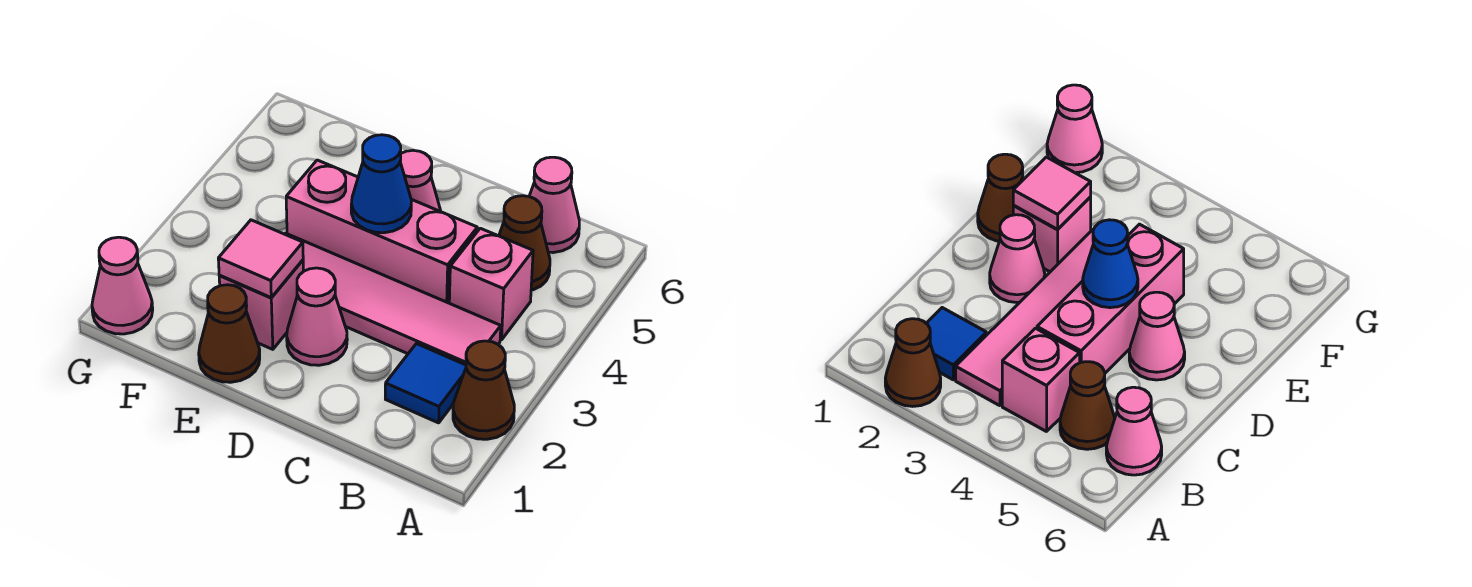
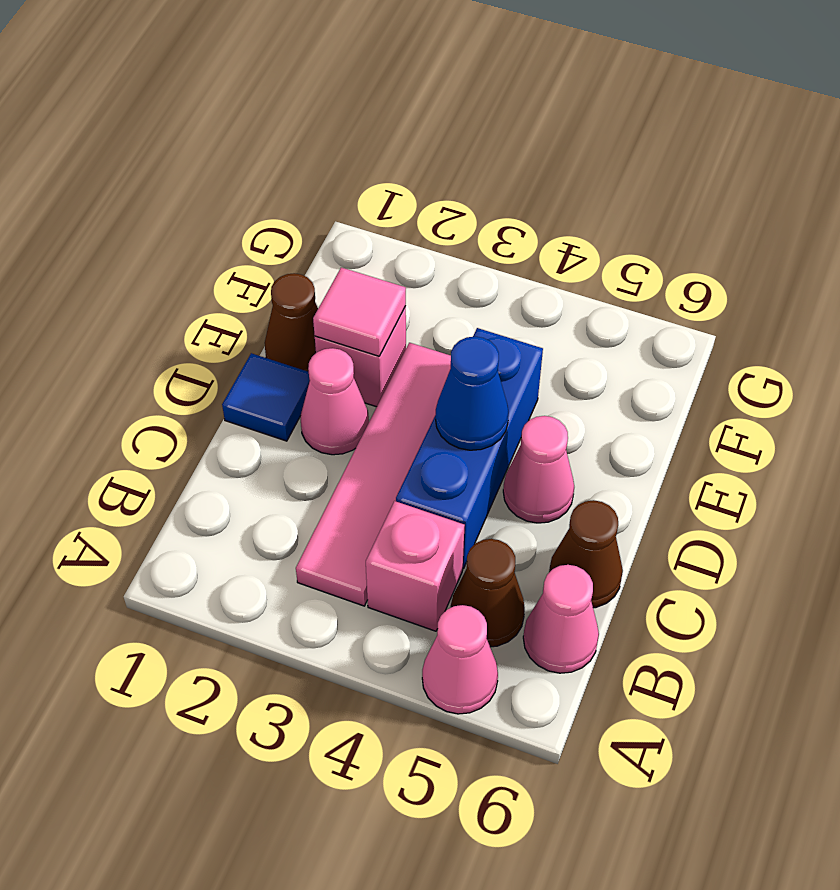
brown 1x1 cone [453,341,514,439] -> brown 1x1 cone moved to [549,500,623,608]
blue 1x1 tile [385,344,466,423] -> blue 1x1 tile moved to [222,353,310,441]
pink 1x3 brick [286,160,477,303] -> blue 1x3 brick [396,328,543,569]
pink 1x1 cone [92,237,153,334] -> pink 1x1 cone moved to [422,605,498,714]

